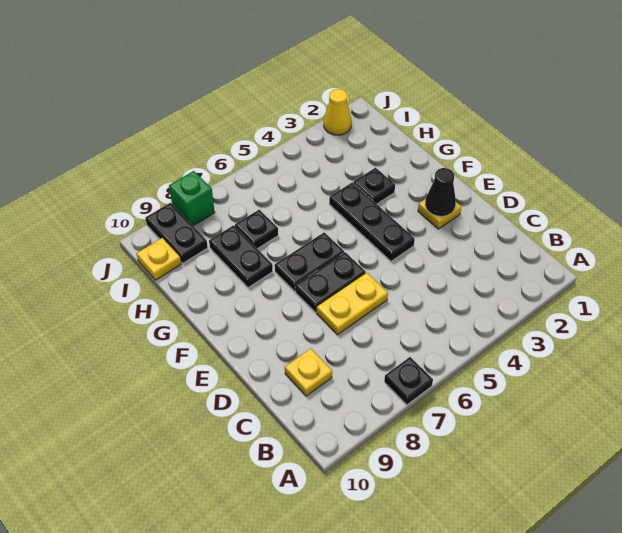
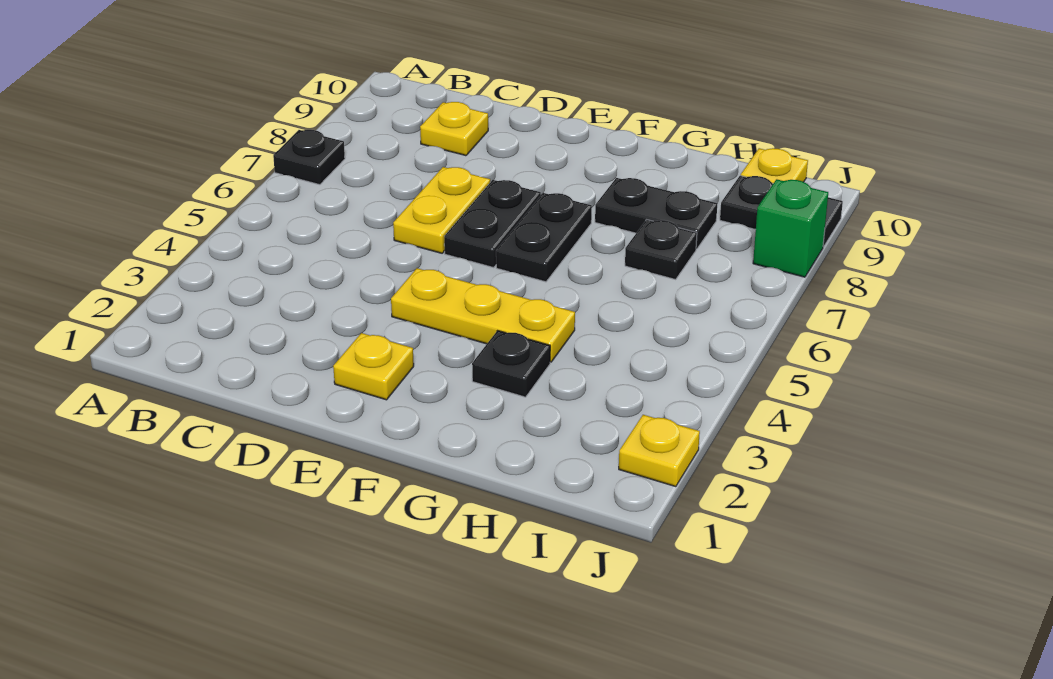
black 1x1 cone [425,168,456,216] -> none
black 1x3 plate [329,182,415,261] -> yellow 1x3 plate [391,268,575,362]
yellow 1x1 cone [324,89,352,135] -> yellow 1x1 plate [619,415,700,487]

